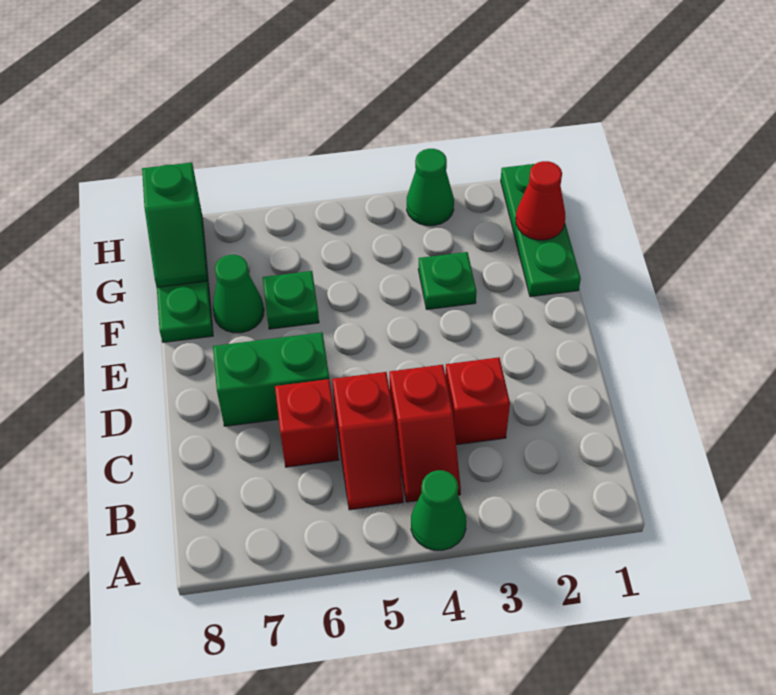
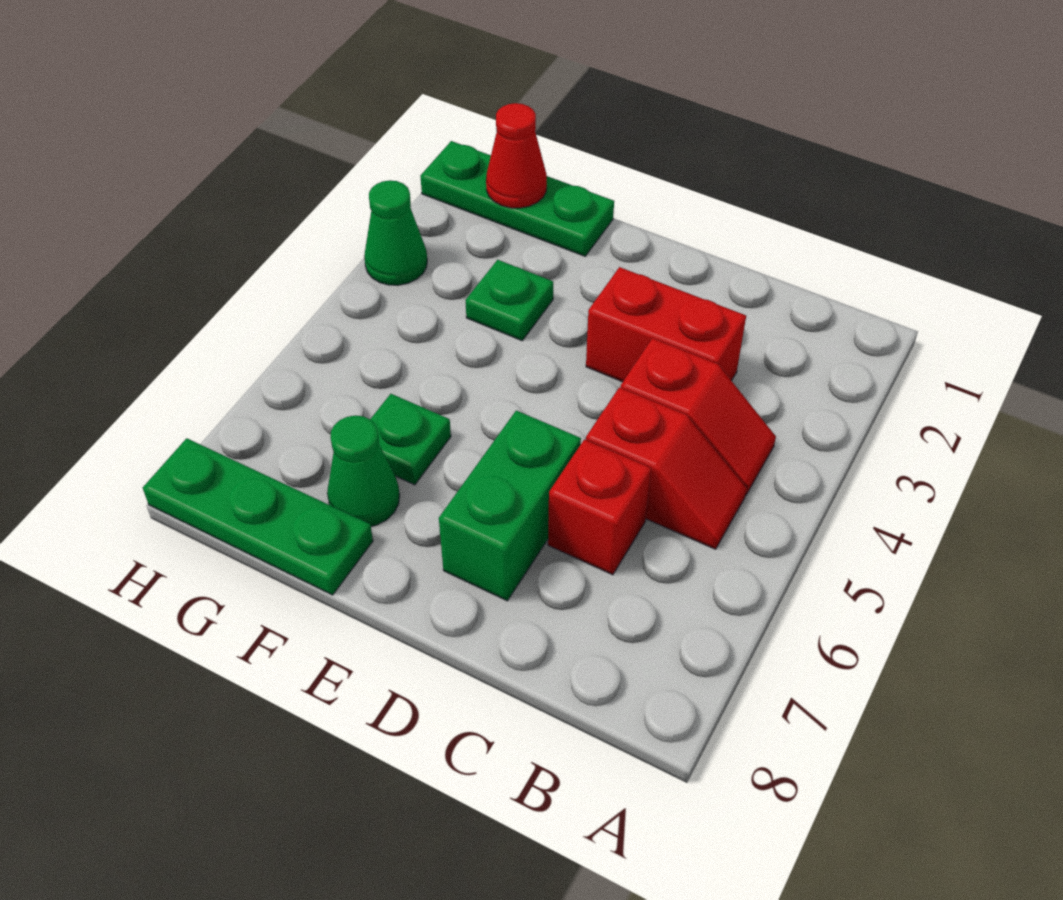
green 1x1 cone [411,470,466,550] -> none
red 1x1 brick [445,357,510,445] -> red 1x2 brick [586,267,746,382]
green 1x2 slope [142,162,207,287] -> none

